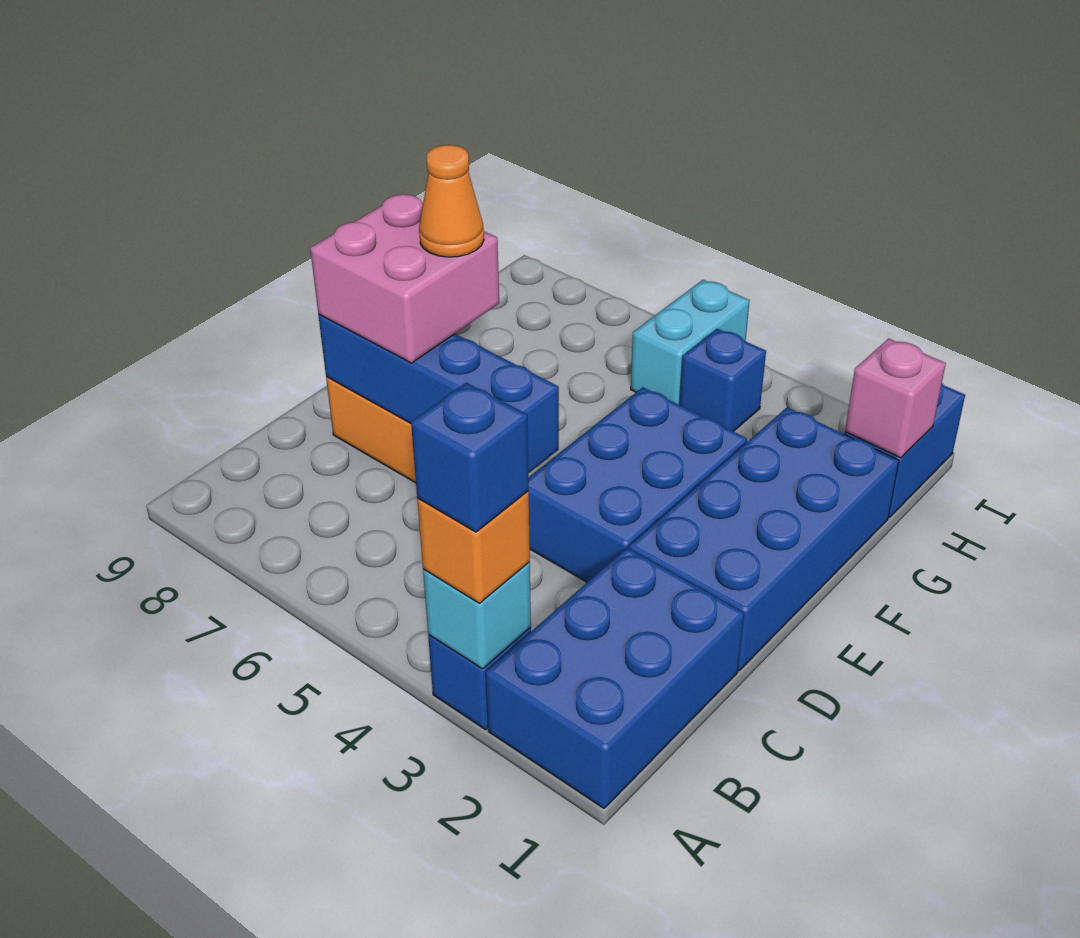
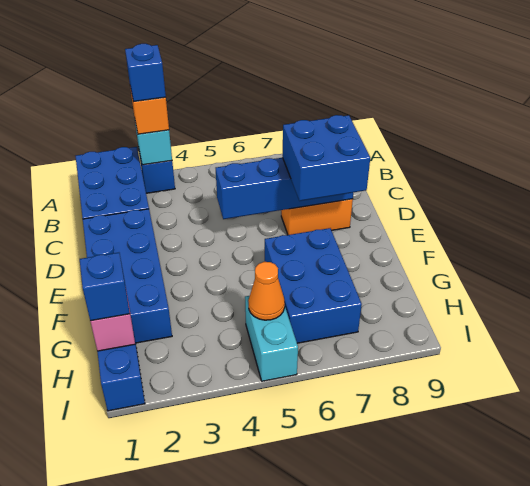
blue 2x3 brick [528,387,747,582] -> blue 2x3 brick moved to [265,228,362,343]
pink 2x2 brick [310,194,499,363] -> blue 2x2 brick [282,115,370,201]
orange 1x1 cone [419,145,484,257] -> orange 1x1 cone moved to [248,262,285,320]
blue 1x1 brick [680,329,766,431] -> blue 1x1 brick moved to [80,253,130,321]

